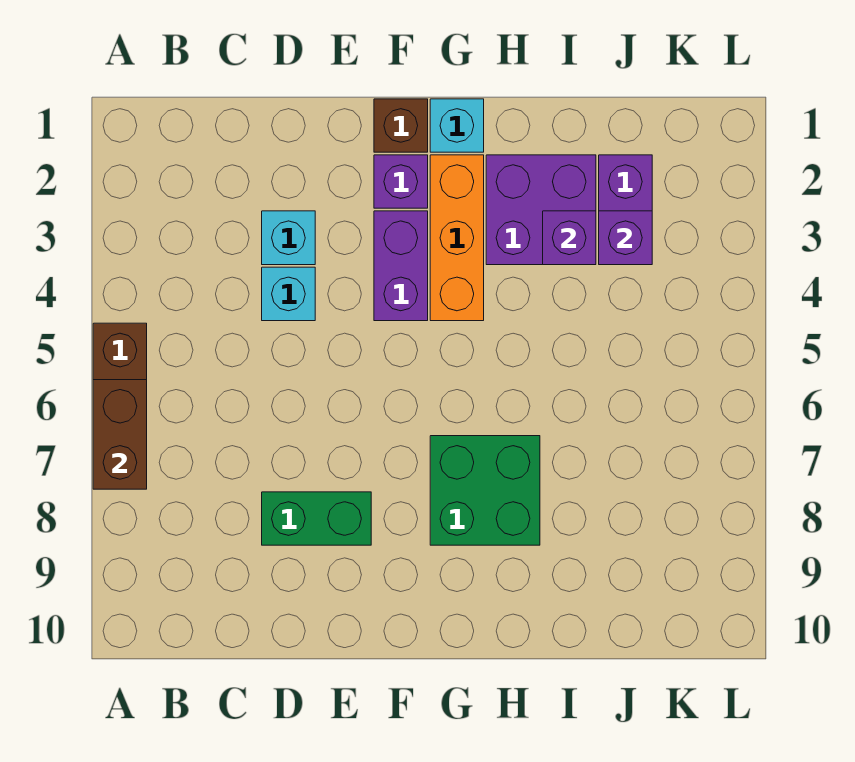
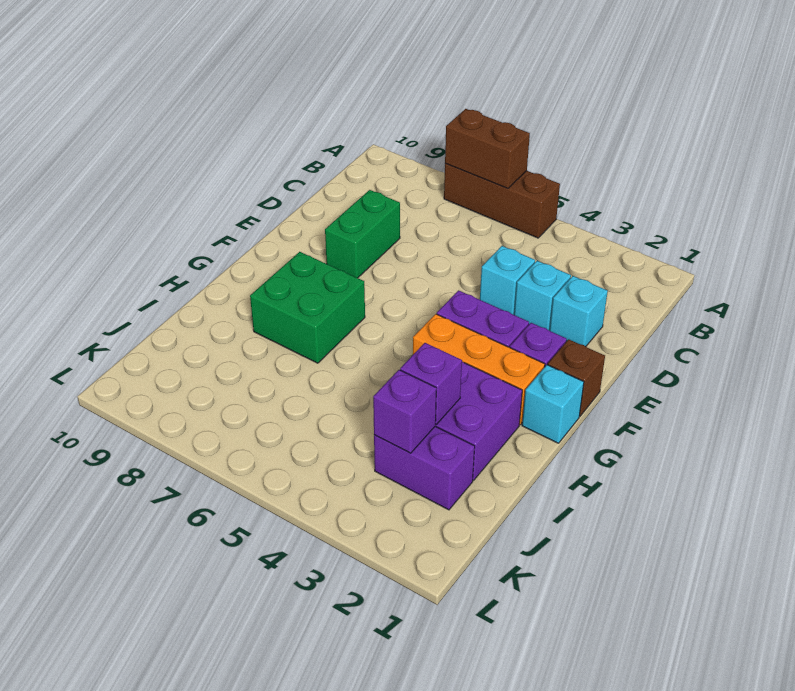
none -> cyan 1x1 brick [550,276,608,346]

